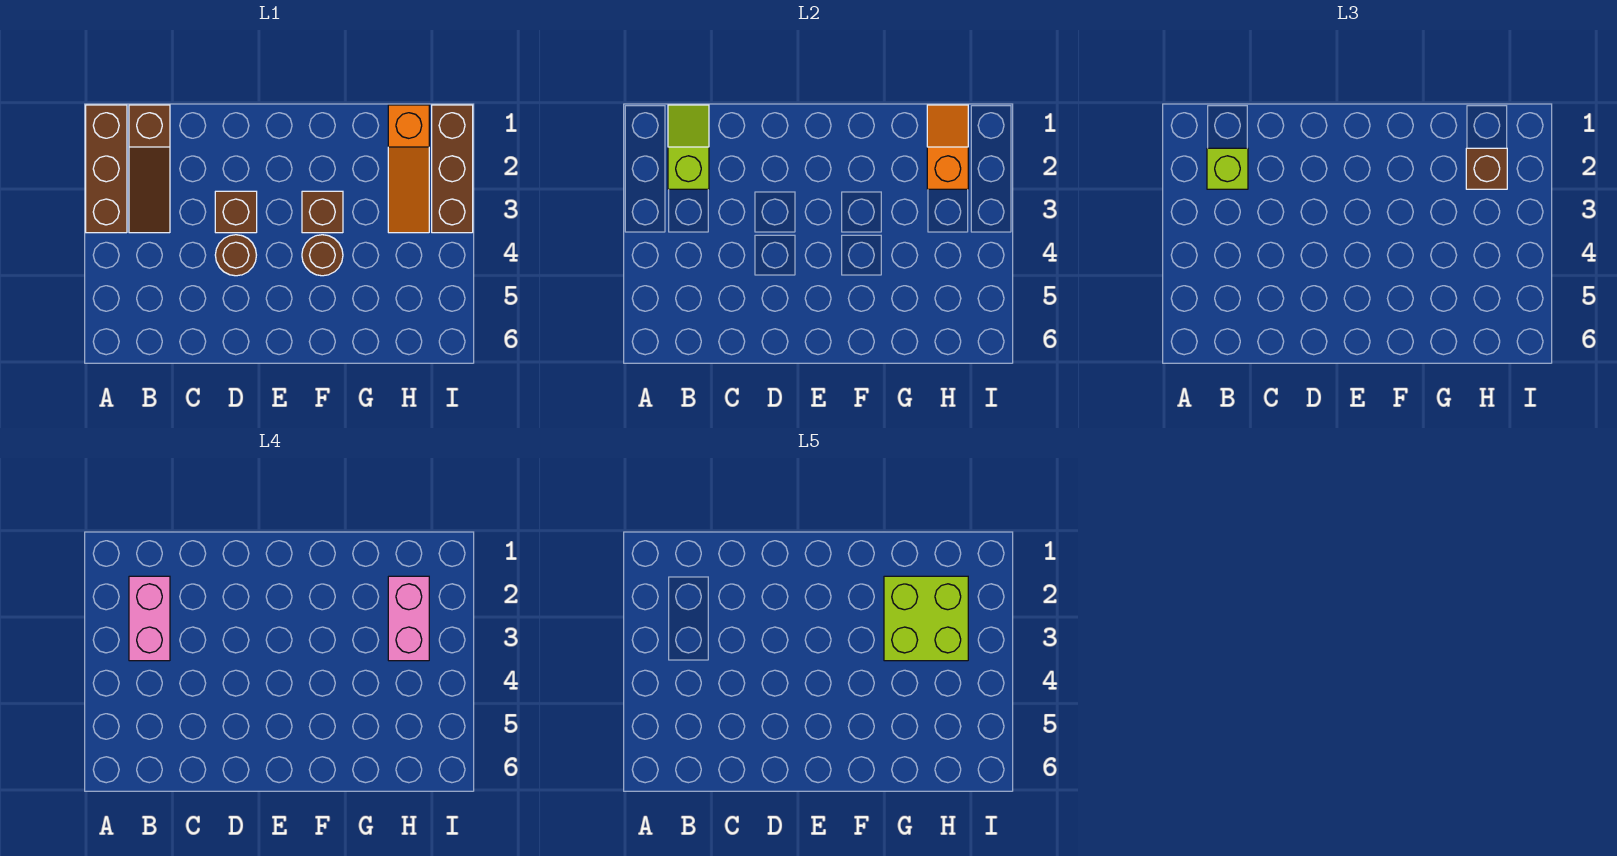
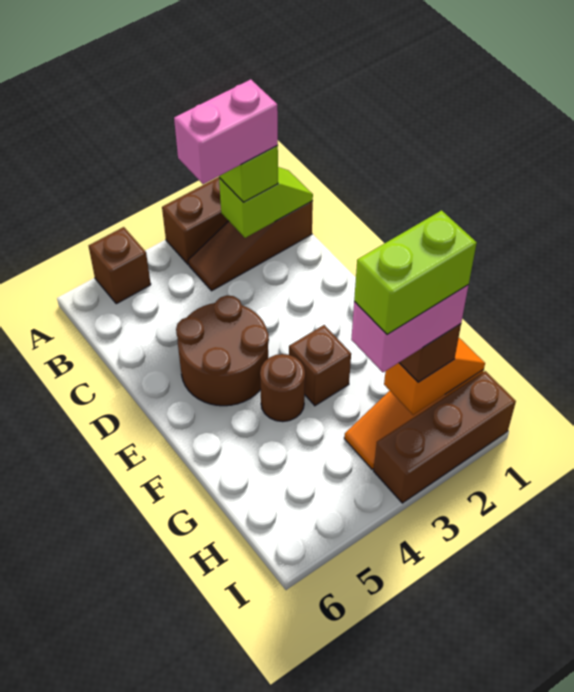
brown 1x1 brick [215,191,257,233] -> brown 1x1 brick moved to [89,227,151,304]
brown 1x1 round brick [215,235,256,276] -> brown 2x2 round brick [176,295,269,406]
lime 2x2 brick [884,576,968,661] -> lime 1x2 brick [354,210,477,335]

